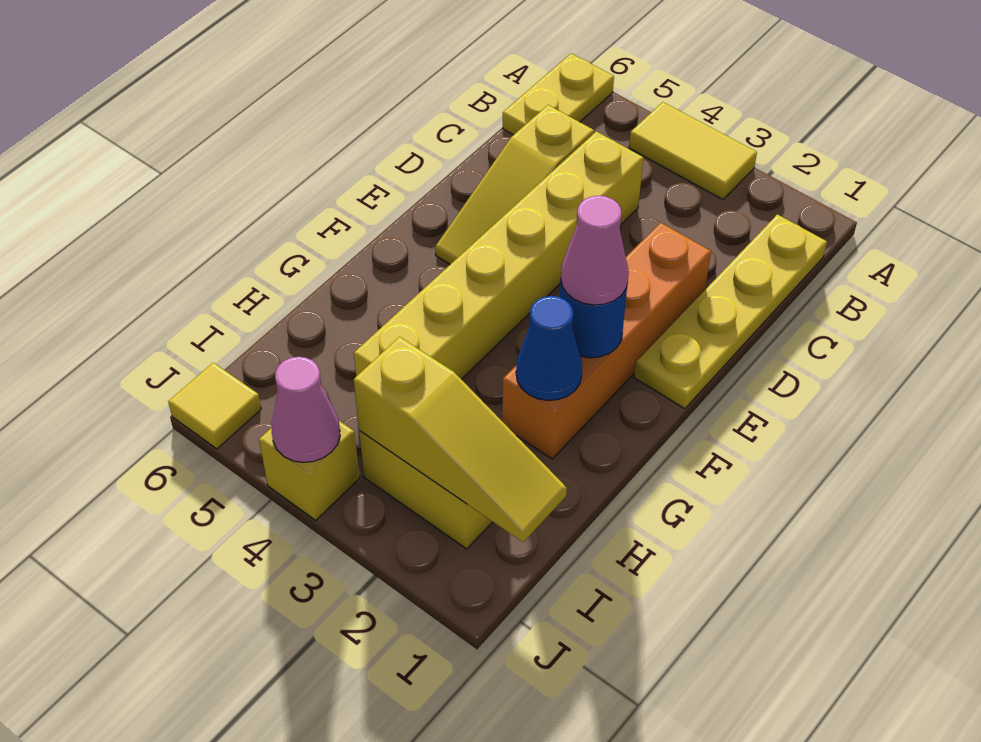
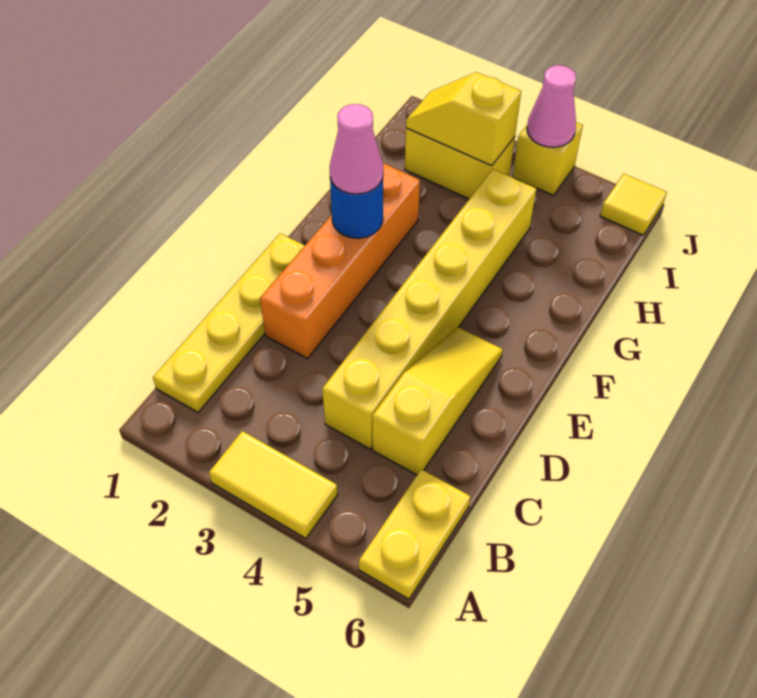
blue 1x1 cone [516,296,582,400] -> none
yellow 1x3 slope [354,337,567,542] -> yellow 1x2 slope [406,72,521,166]

